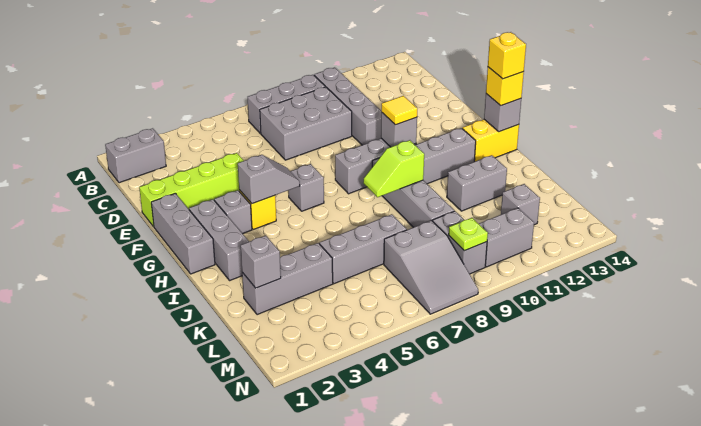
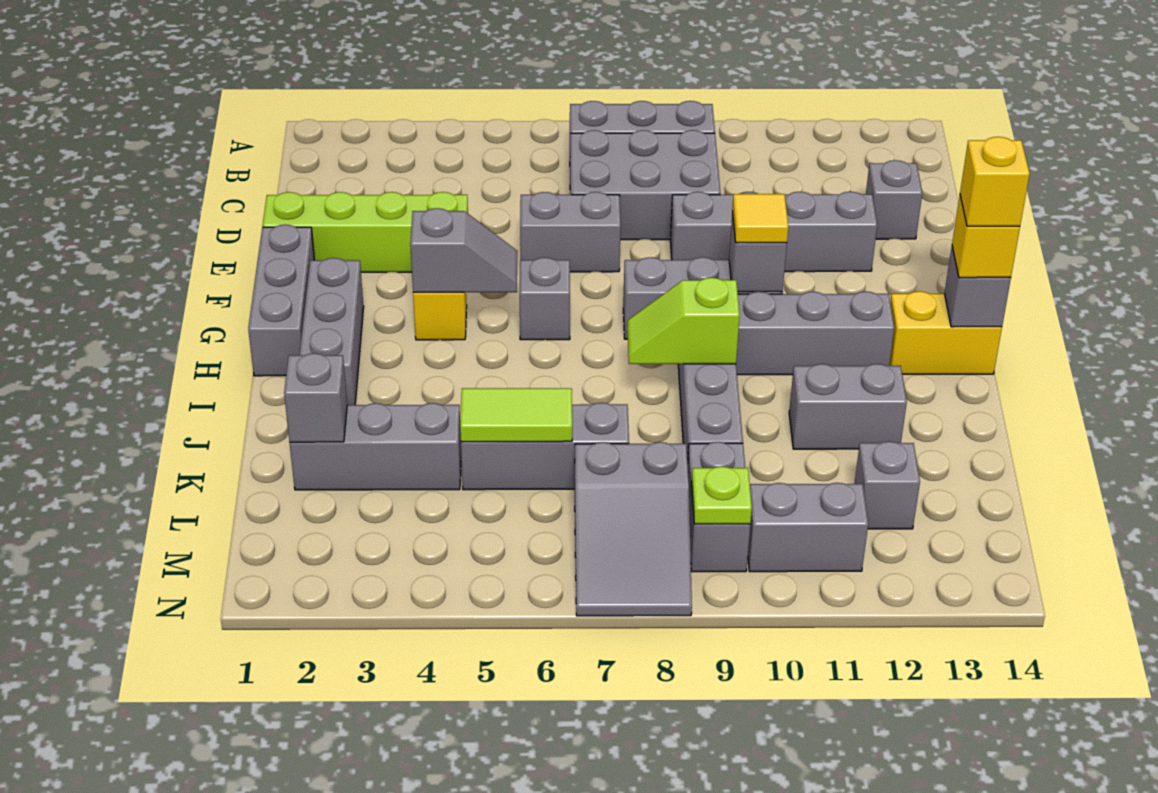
grey 1x2 brick [105,128,166,183] -> grey 1x2 brick moved to [520,192,621,272]
grey 1x4 brick [314,67,382,145] -> grey 1x4 brick turned to [670,192,877,272]
grey 1x1 brick [214,190,252,234] -> grey 1x1 brick moved to [866,160,922,239]
none -> lime 1x2 tile [460,388,572,442]

